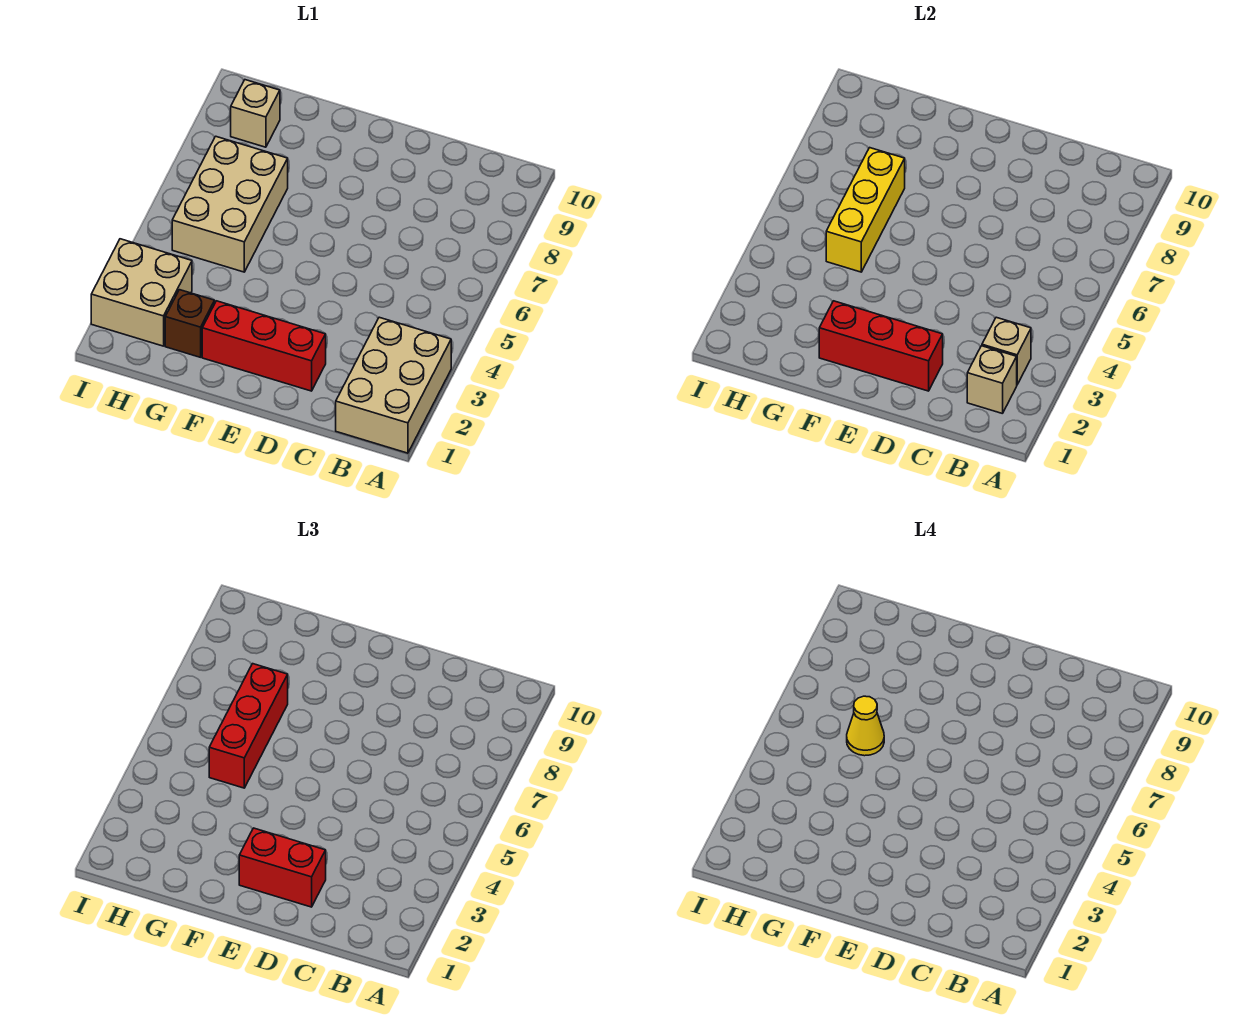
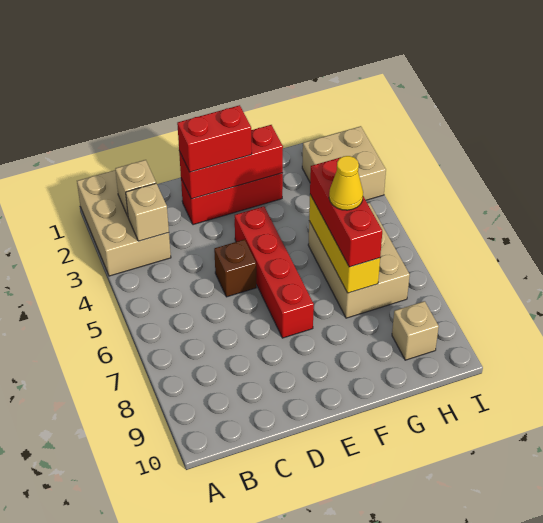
none -> red 1x4 brick [235,206,314,338]
brown 1x1 brick [165,290,215,357] -> brown 1x1 brick moved to [214,240,256,297]

